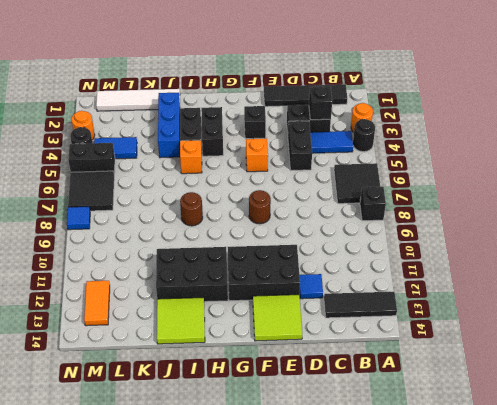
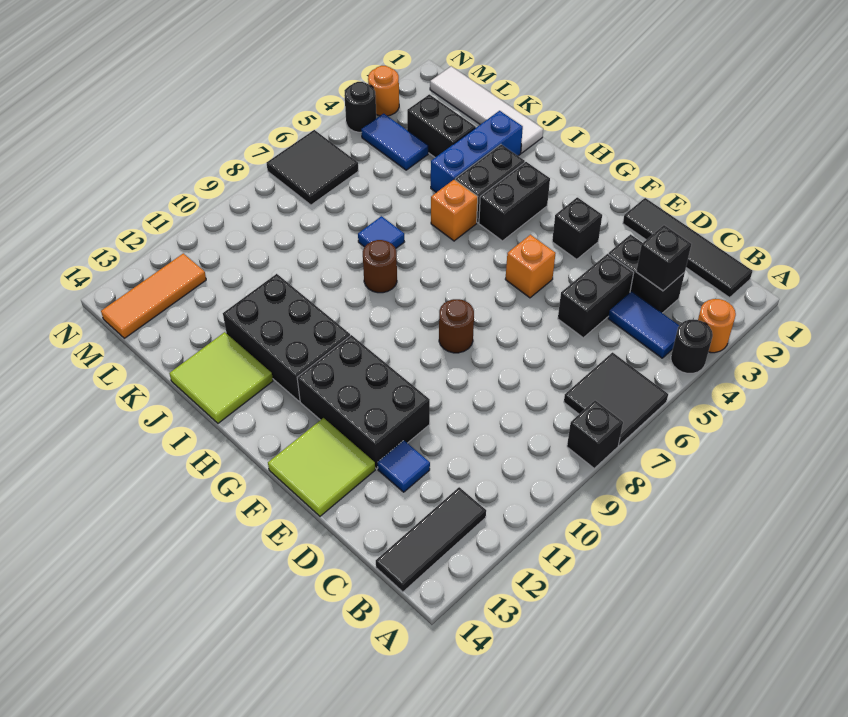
black 1x3 tile [324,292,397,318] -> black 1x3 tile turned to [376,487,486,592]
black 1x2 brick [68,143,115,173] -> black 1x2 brick moved to [407,94,476,157]
orange 1x2 tile [84,281,110,326] -> orange 1x3 tile [101,253,206,338]
blue 1x1 tile [67,207,90,230] -> blue 1x1 tile moved to [358,216,404,249]

